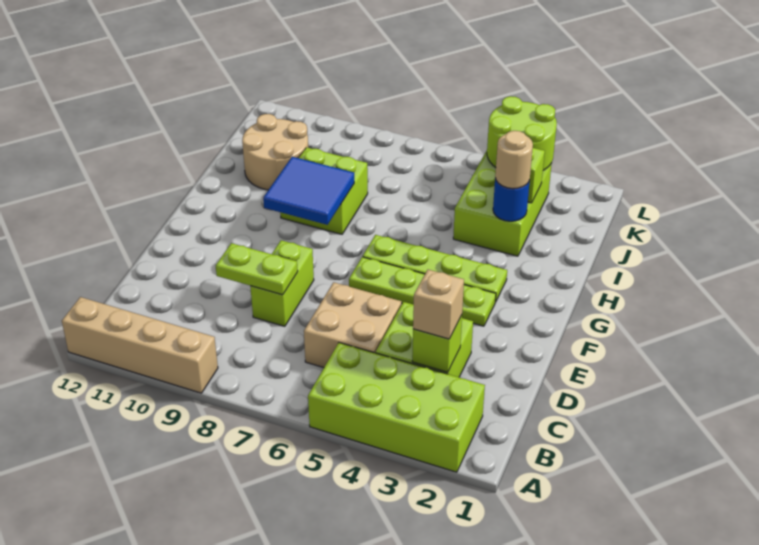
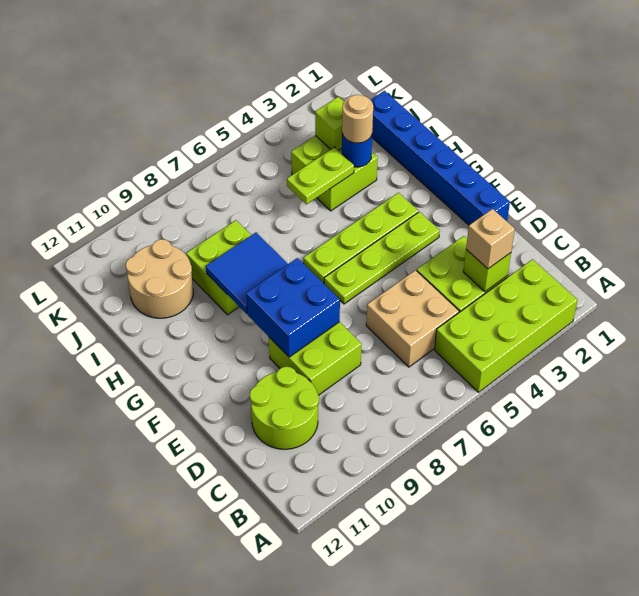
tan 1x4 brick [62,297,218,393] -> none
lime 1x2 brick [250,240,314,326] -> lime 2x2 brick [269,322,361,395]
lime 1x2 plate [216,243,298,295] -> lime 1x2 plate moved to [287,147,354,204]
none -> blue 1x6 brick [371,91,510,225]
none -> blue 2x2 brick [246,258,340,357]
lime 2x3 brick [453,151,552,256] -> lime 2x2 brick [291,136,378,211]
lime 2x2 round brick [487,96,557,170] -> lime 2x2 round brick moved to [250,367,319,449]

